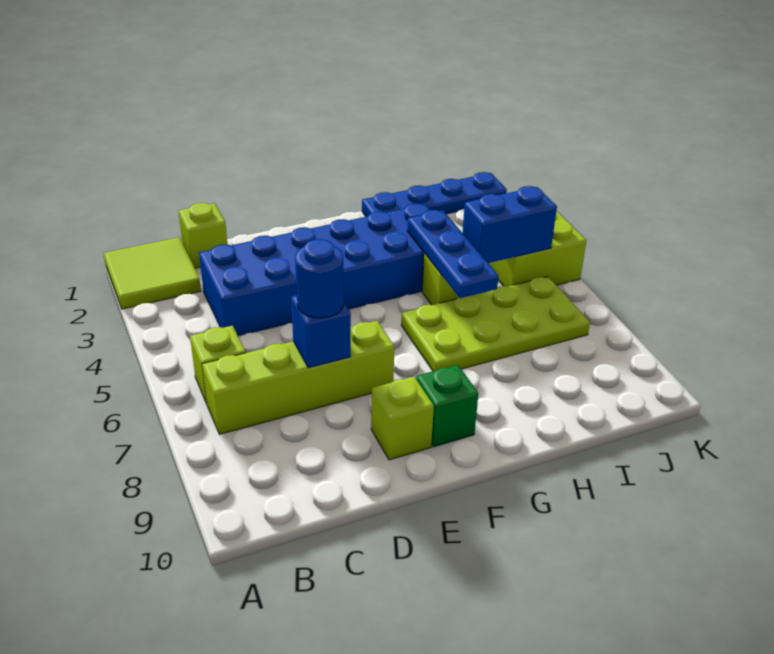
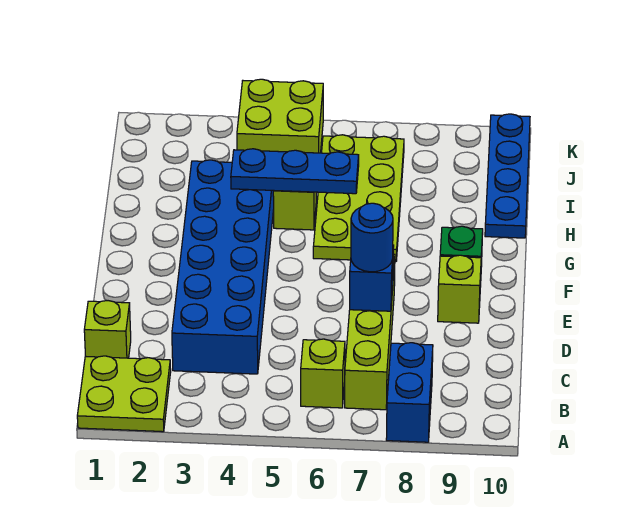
lime 2x2 tile [103,237,201,309] -> lime 2x2 plate [77,356,171,432]
blue 1x4 plate [362,172,507,217] -> blue 1x4 plate moved to [485,114,530,238]
blue 1x2 brick [462,186,557,263] -> blue 1x2 brick moved to [386,343,433,442]

